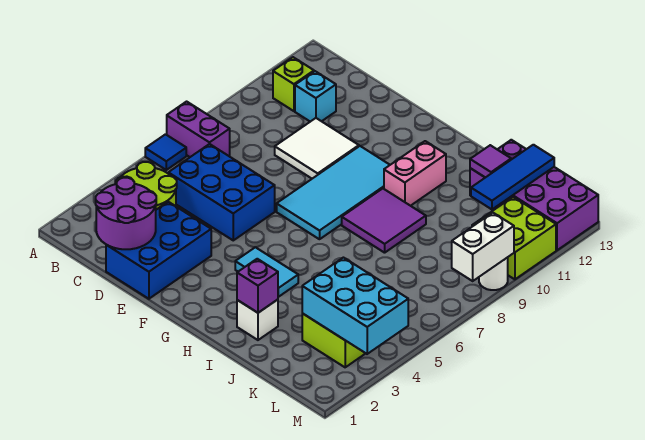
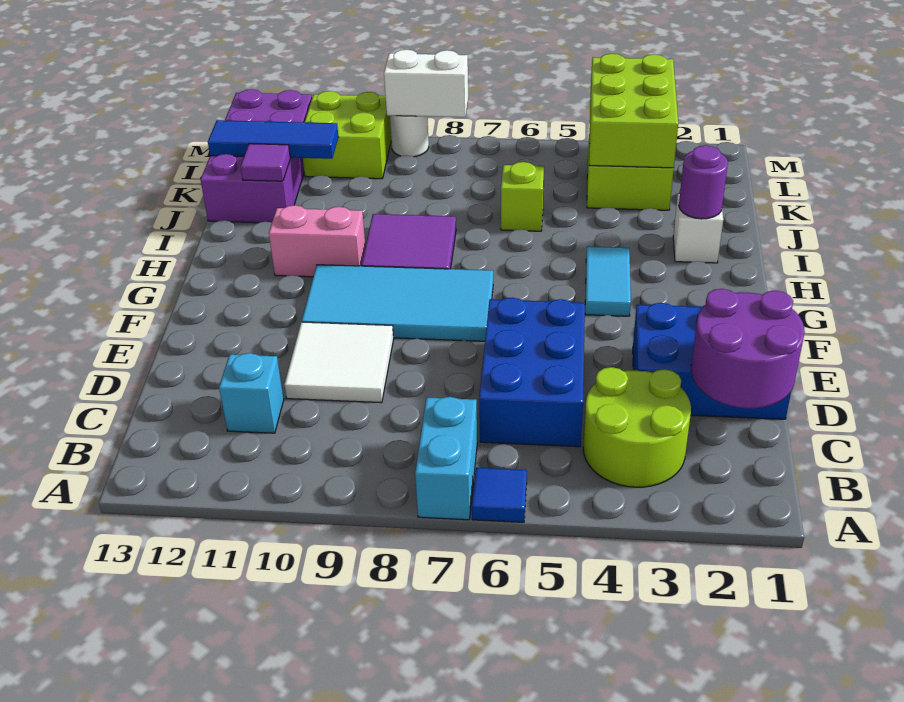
purple 1x2 brick [167,102,230,157] -> cyan 1x2 brick [415,397,477,520]
lime 1x1 brick [273,57,314,111] -> lime 1x1 brick moved to [501,162,544,231]
purple 1x1 brick [237,259,278,313] -> purple 1x1 round brick [679,145,728,219]
cyan 2x3 brick [302,258,408,354] -> lime 2x3 brick [589,54,678,168]

